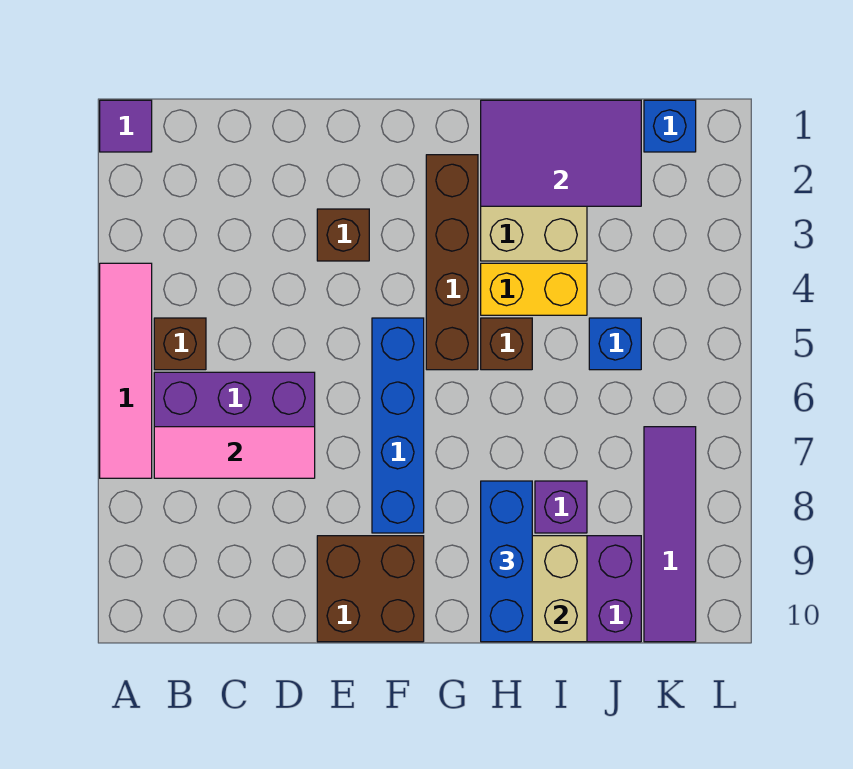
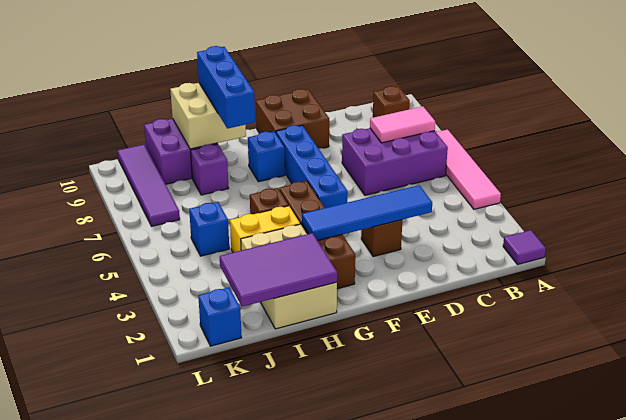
brown 1x1 brick [154,318,206,370] -> brown 1x1 brick moved to [373,86,410,118]
pink 1x3 tile [154,427,315,478] -> pink 1x2 tile [370,107,435,143]
none -> blue 1x4 tile [302,185,432,241]
none -> blue 1x1 brick [248,131,285,182]

